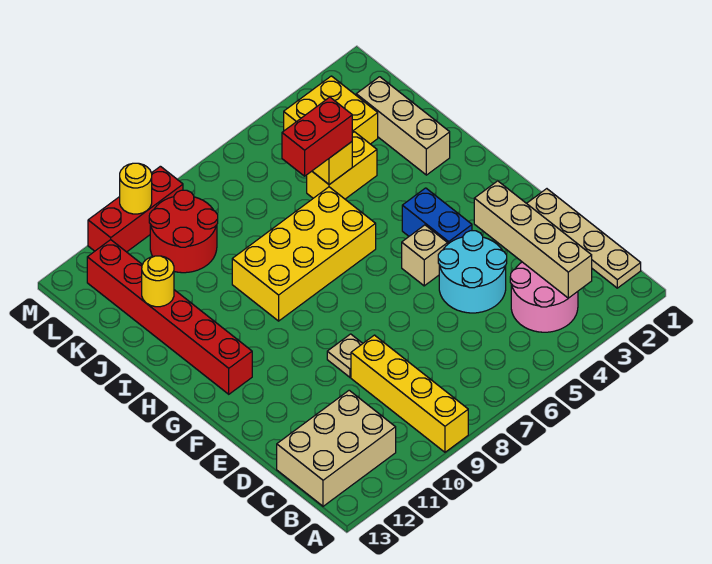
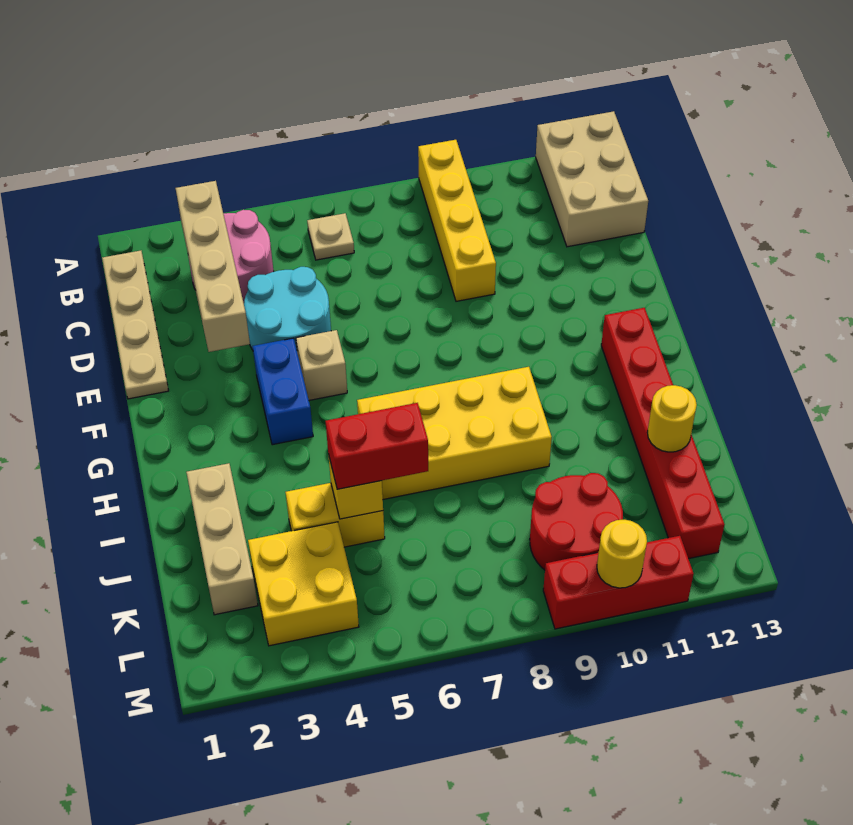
tan 2x3 brick [277,390,396,506] -> tan 2x3 brick turned to [536,111,648,247]
tan 1x1 plate [327,334,363,377] -> tan 1x1 plate moved to [307,213,354,260]

